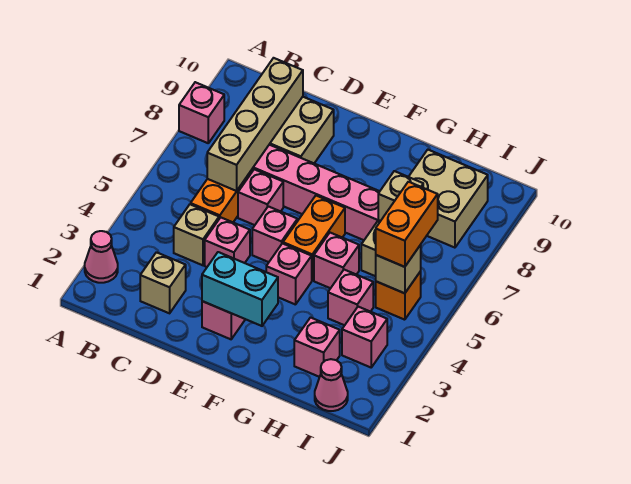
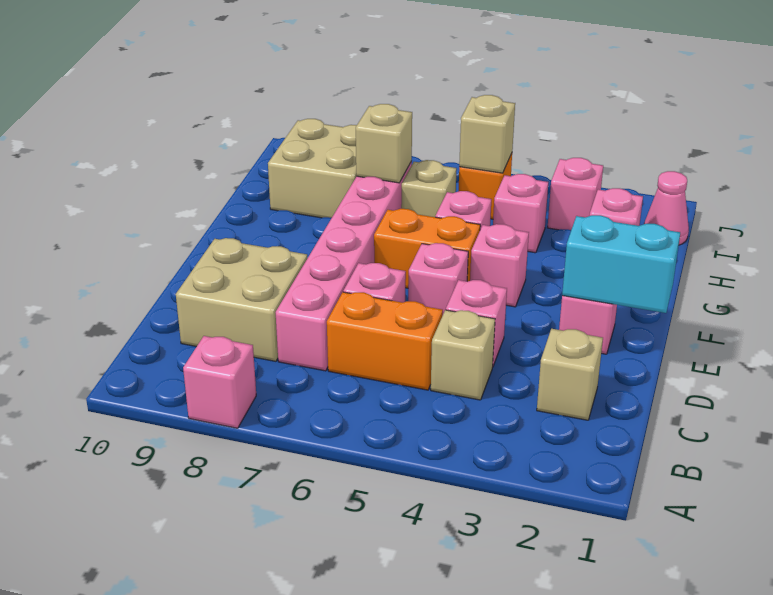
pink 1x1 cone [85,231,118,283] -> none
tan 1x4 brick [207,58,303,191] -> none
cyan 1x2 brick [202,252,278,326] -> cyan 1x2 brick turned to [562,215,680,313]
orange 1x2 brick [376,182,438,267] -> none

